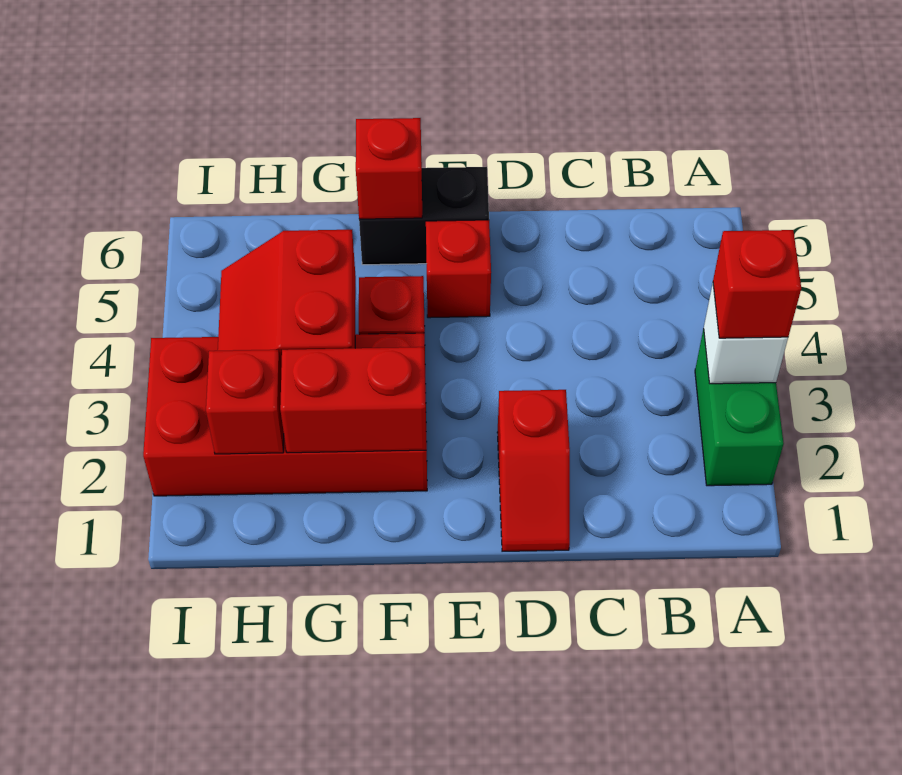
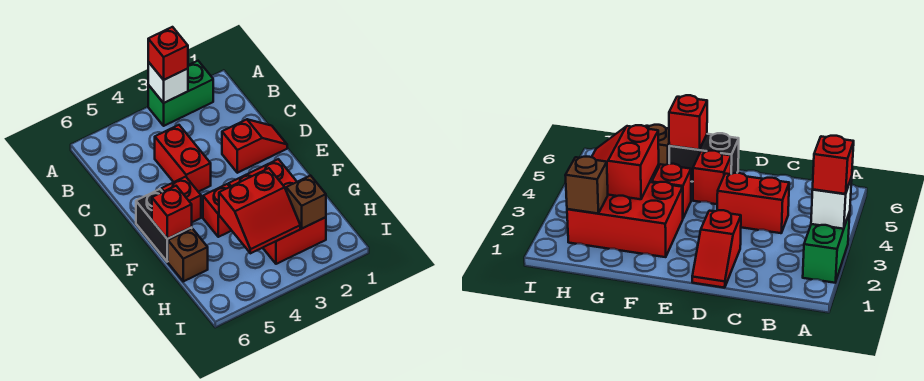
red 2x4 brick [143,333,427,496] -> red 2x3 brick [229,159,326,264]
red 1x2 brick [280,347,426,453] -> red 1x2 brick moved to [155,125,211,192]
none -> brown 1x1 brick [168,229,208,281]
red 1x1 brick [206,350,284,454] -> brown 1x1 brick [286,176,326,228]

